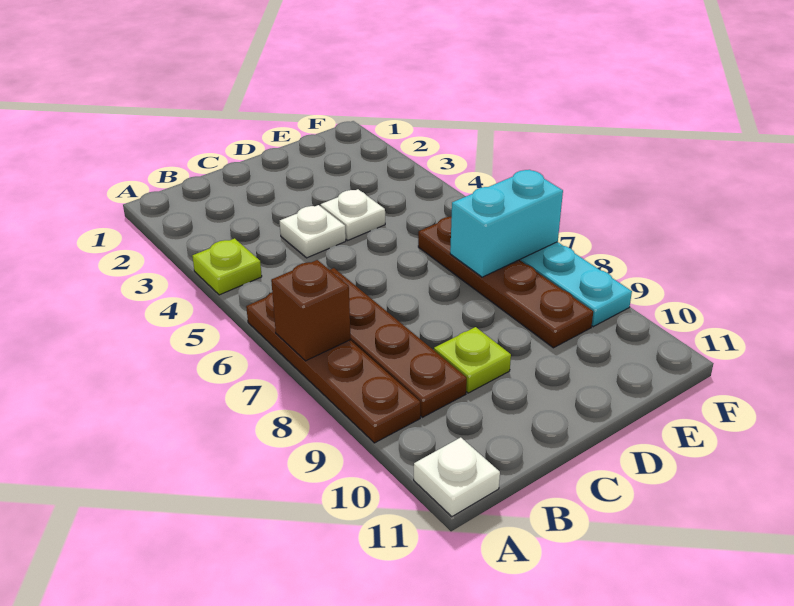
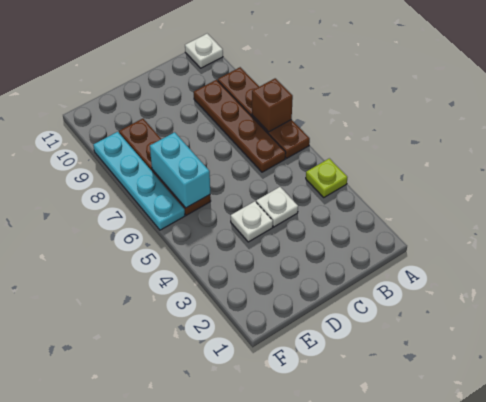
lime 1x1 plate [434,327,511,393] -> none
cyan 1x2 brick [450,170,563,277] -> cyan 1x2 brick turned to [150,132,210,208]

